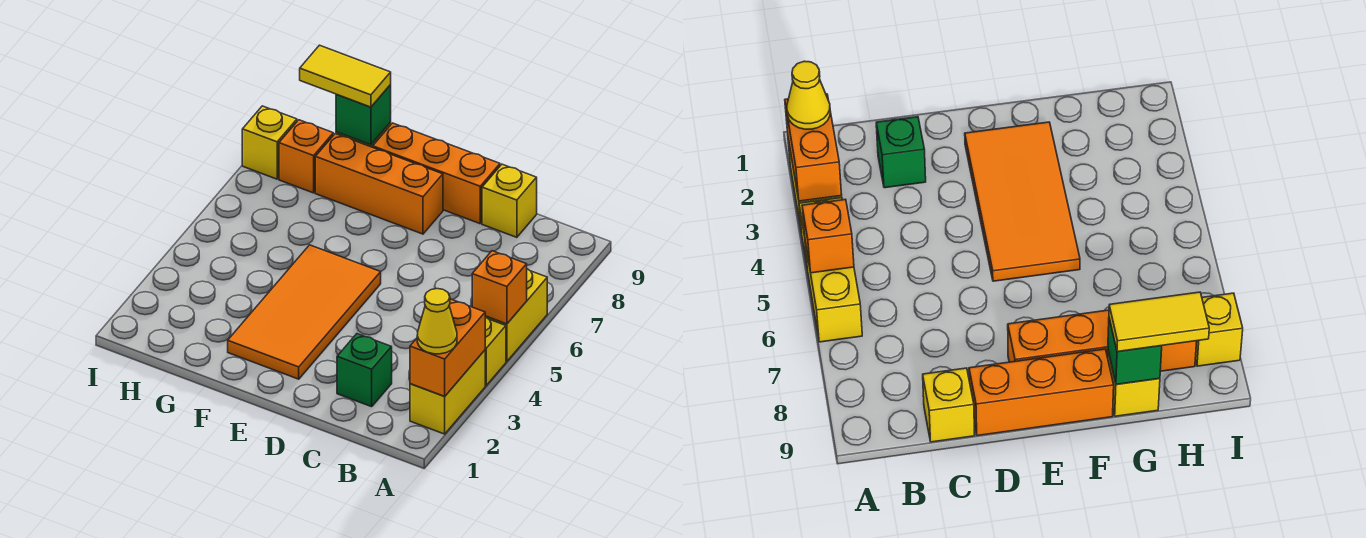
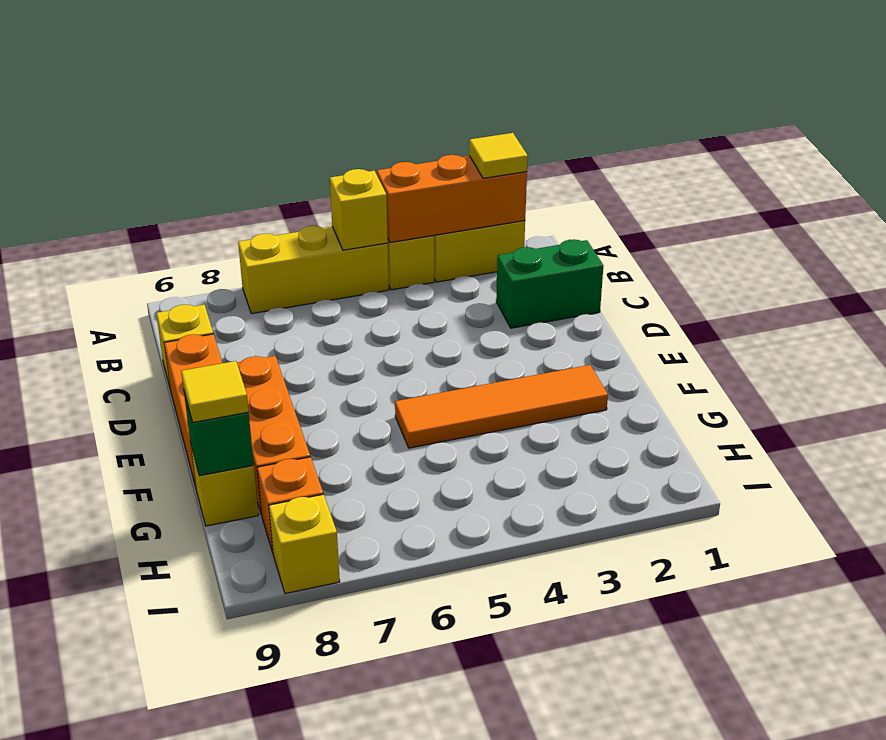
orange 1x2 brick [410,299,485,397] -> orange 1x3 brick [377,155,527,243]
yellow 1x1 cone [417,289,457,354] -> yellow 1x1 tile [469,133,528,178]
yellow 1x2 brick [485,269,547,362] -> yellow 1x3 brick [238,226,389,314]
orange 1x1 brick [472,251,527,324] -> yellow 1x1 brick [330,169,388,250]
green 1x1 brick [337,334,392,407] -> green 1x2 brick [496,239,603,328]
orange 2x4 tile [228,245,381,379] -> orange 1x4 tile [395,365,608,448]
yellow 1x2 tile [300,45,391,107] -> yellow 1x1 tile [181,361,249,422]

